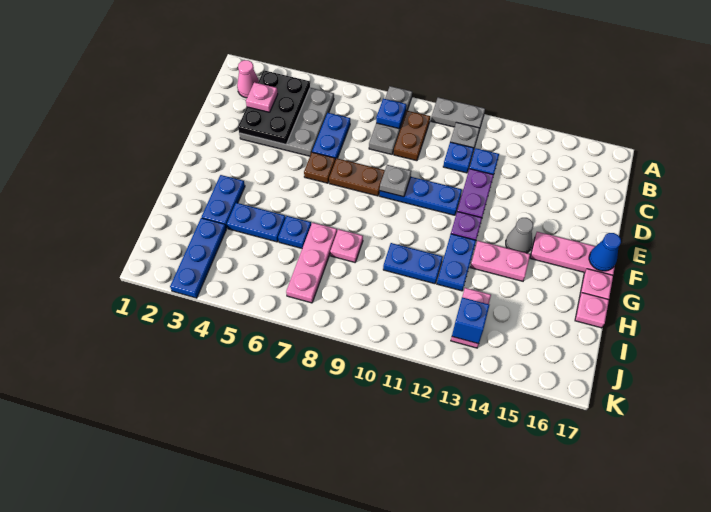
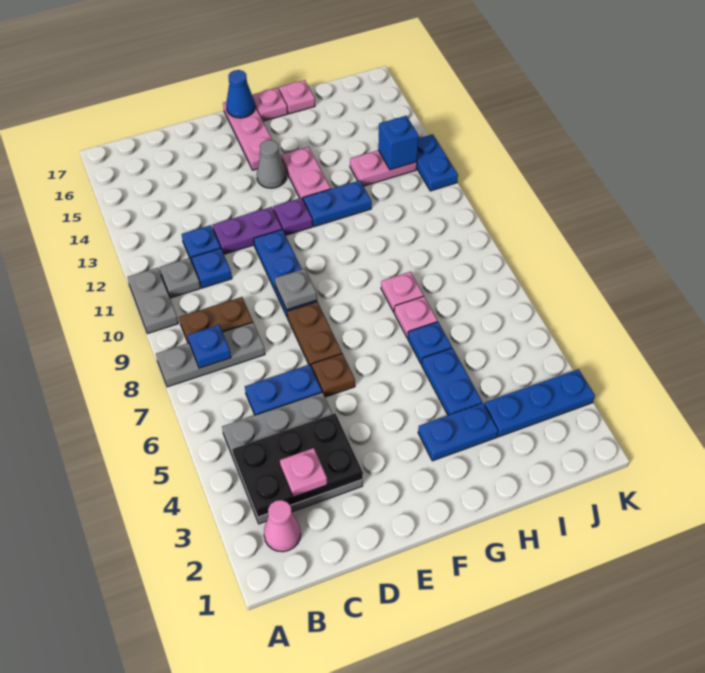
pink 1x3 plate [286,223,337,303] -> pink 1x1 plate [394,296,437,338]
blue 1x2 plate [383,243,443,284] -> blue 1x2 plate moved to [416,134,458,191]

